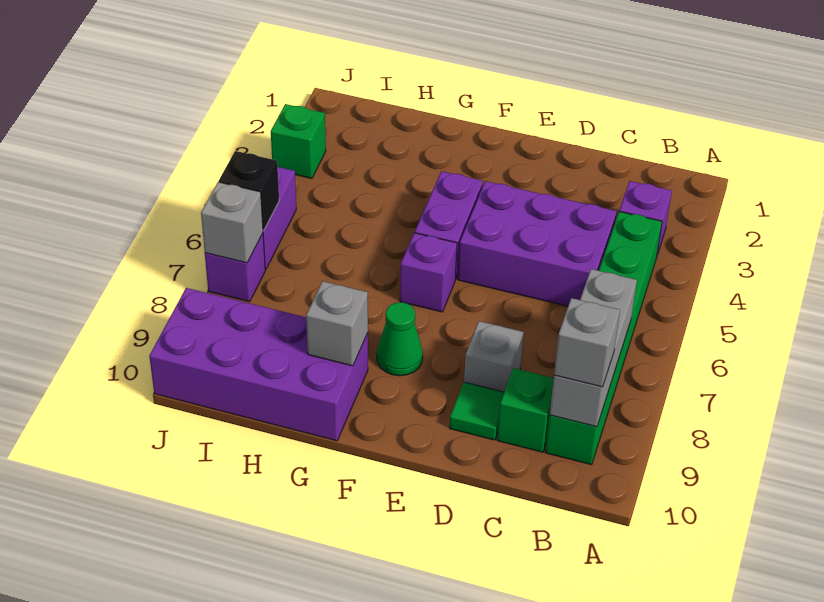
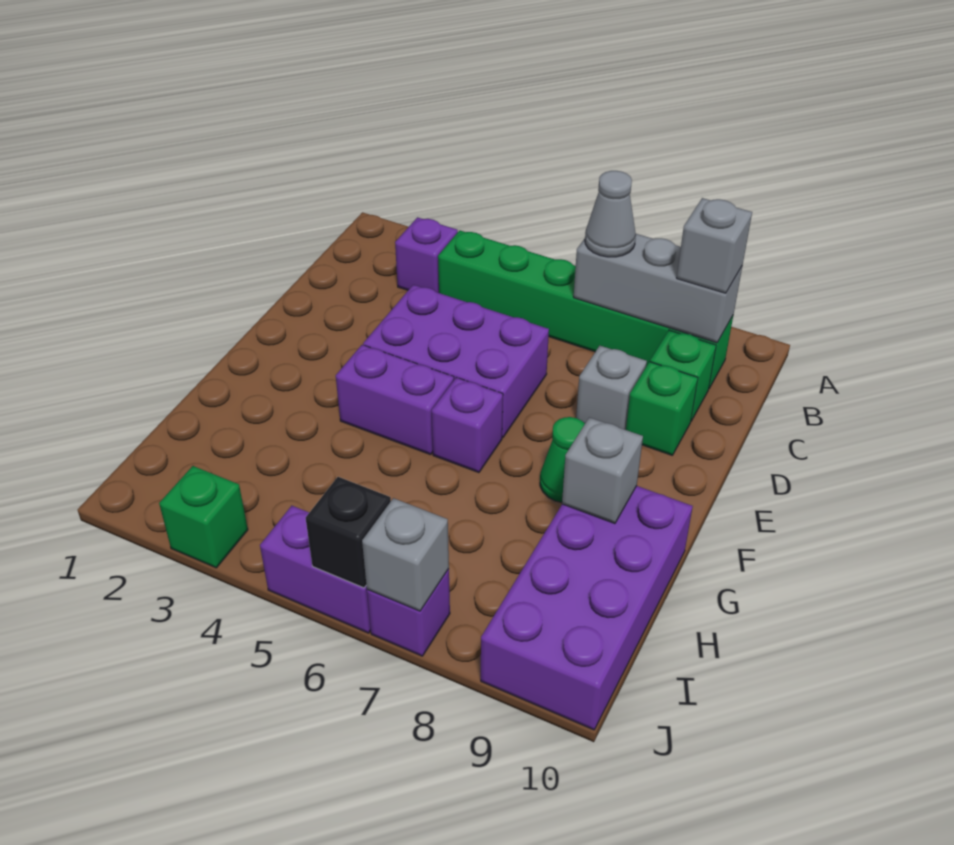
none -> grey 1x1 cone [585,171,636,257]
purple 2x3 brick [458,181,617,306] -> purple 2x3 brick turned to [363,285,549,438]
green 1x1 tile [450,382,504,440] -> green 1x1 brick [626,362,698,455]

